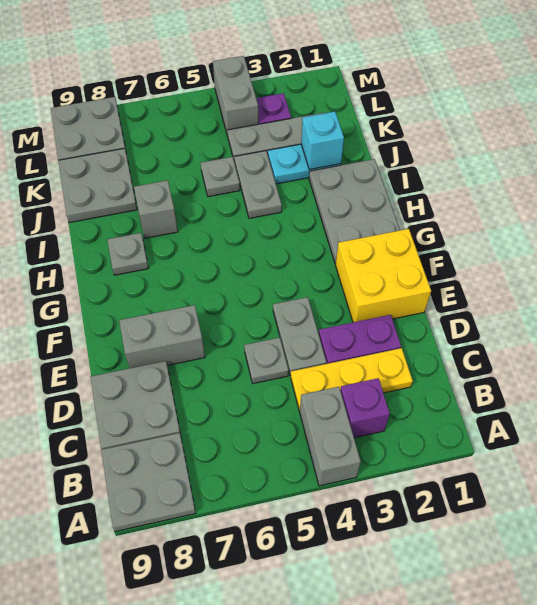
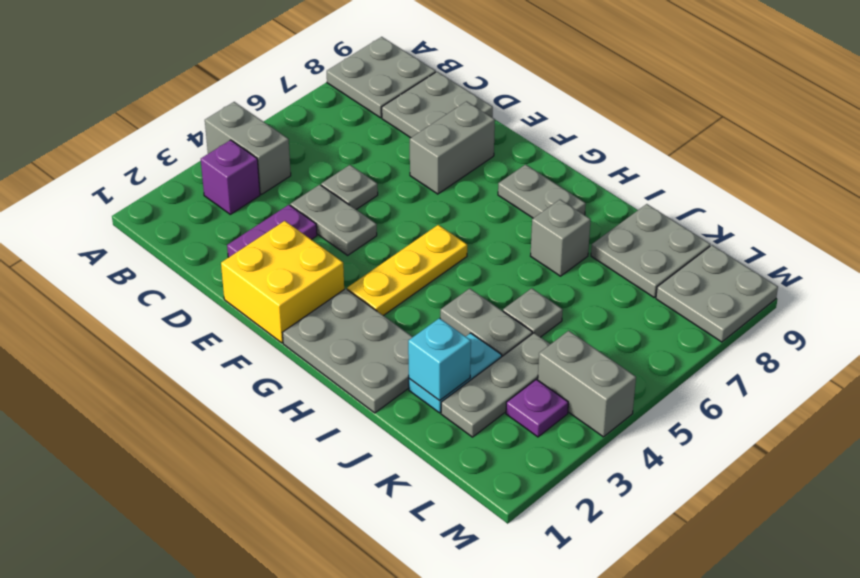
yellow 1x3 plate [291,348,413,411] -> yellow 1x3 plate moved to [347,225,467,316]
grey 1x1 plate [107,233,148,275] -> grey 1x2 plate [498,165,586,218]

